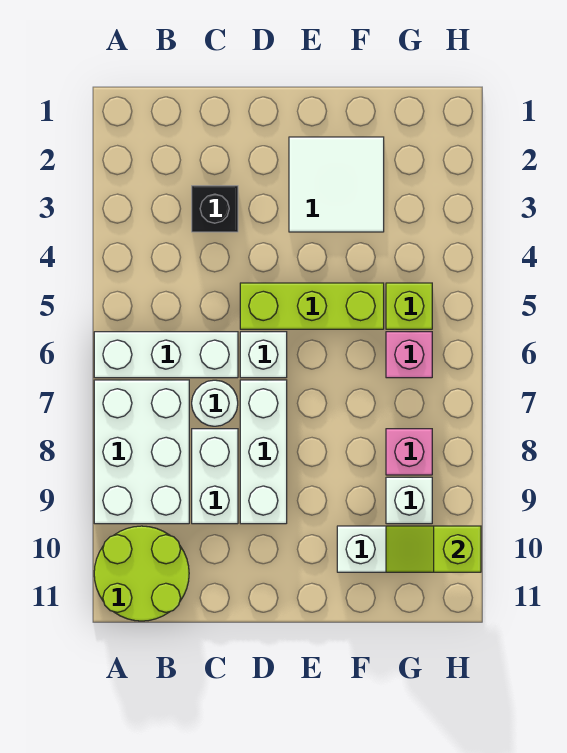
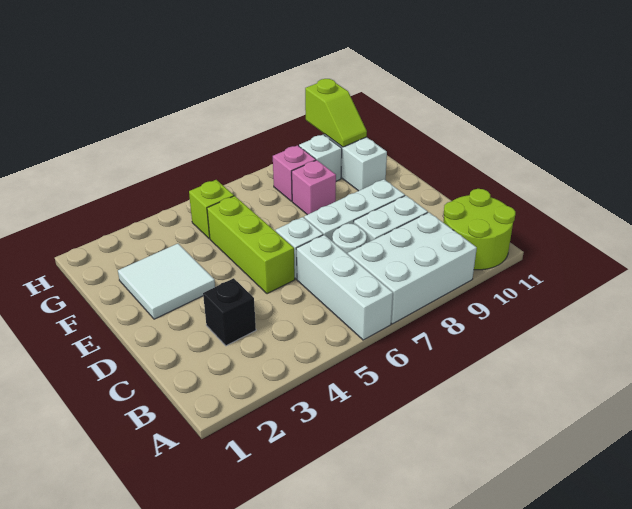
pink 1x1 brick [386,332,432,378] -> pink 1x1 brick moved to [292,160,336,215]

